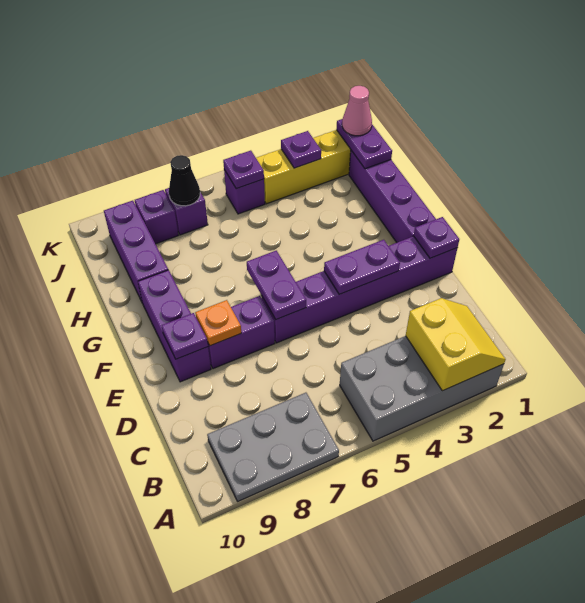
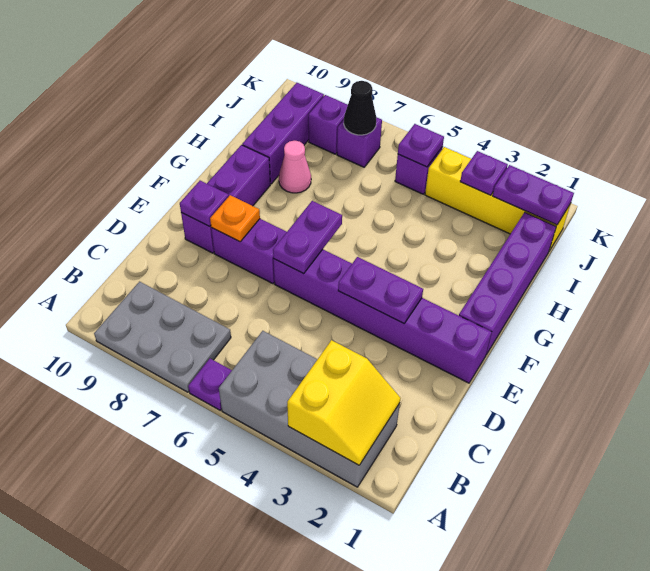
purple 1x1 plate [414,217,459,258] -> purple 1x1 plate moved to [188,359,232,410]
purple 1x2 plate [336,119,392,169] -> purple 1x2 plate turned to [493,165,574,225]
pink 1x1 cone [342,86,372,136] -> pink 1x1 cone moved to [279,141,311,193]

